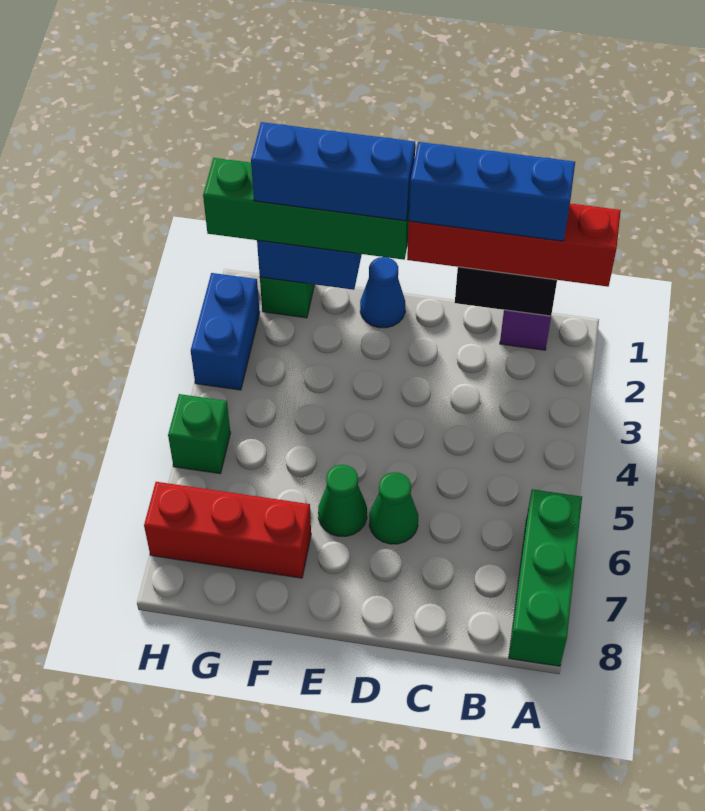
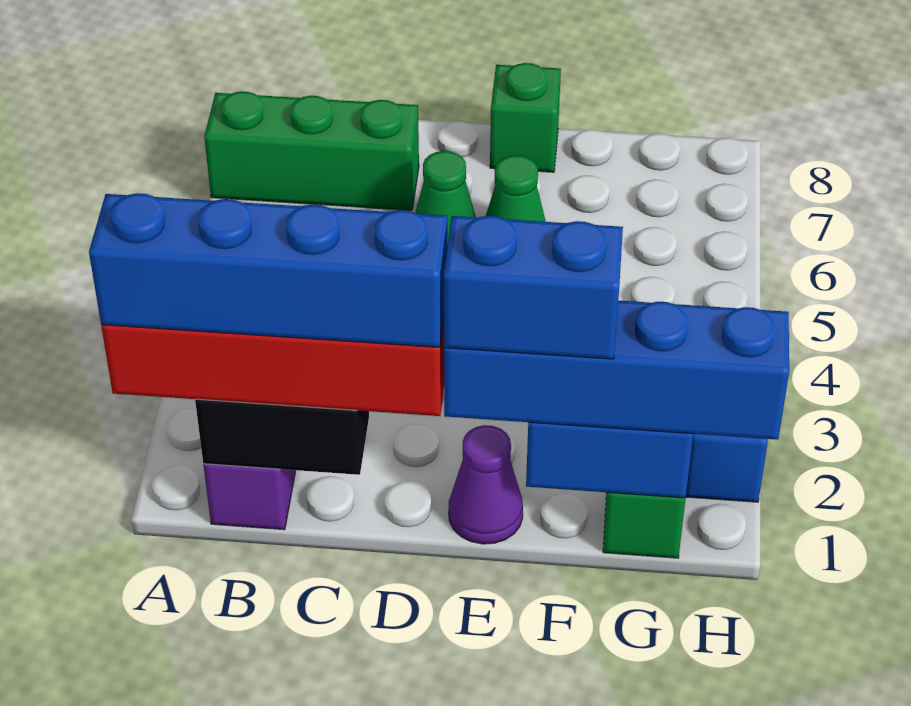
green 1x3 brick [509,489,582,666] -> green 1x3 brick turned to [204,91,419,210]
blue 1x3 brick [409,142,575,241] -> blue 1x4 brick [89,193,447,347]
blue 1x1 cone [360,257,405,328] -> purple 1x1 cone [449,425,523,544]
green 1x4 brick [203,158,409,260] -> blue 1x4 brick [444,301,789,440]
blue 1x3 brick [251,122,415,221] -> blue 1x2 brick [444,216,623,359]
red 1x3 brick [144,482,311,578] -> none
green 1x1 brick [168,394,230,474] -> green 1x1 brick moved to [490,63,561,172]

